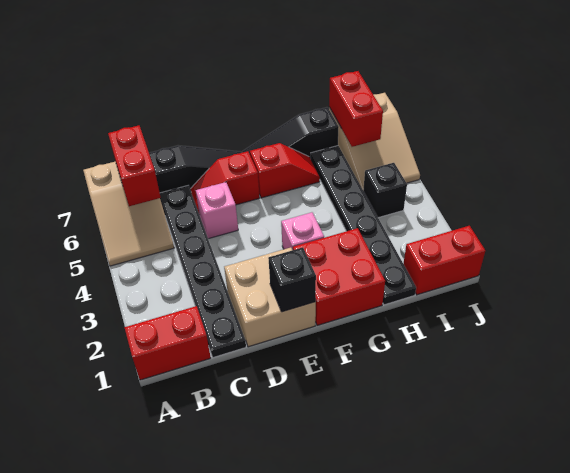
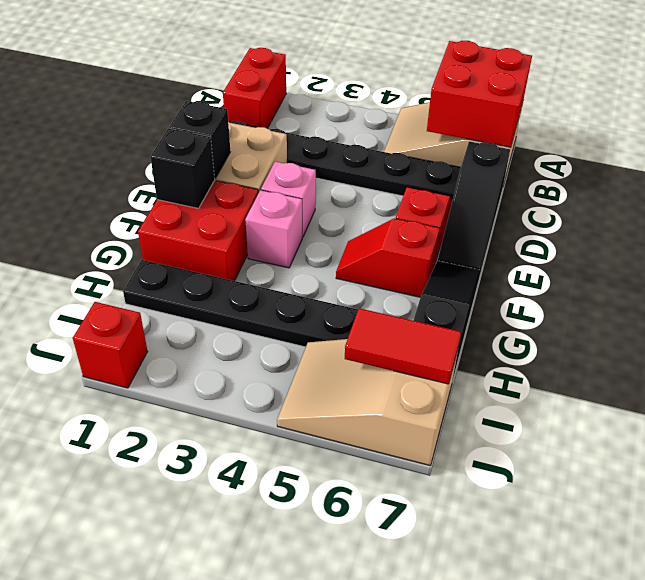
red 1x2 brick [108,125,161,206] -> red 2x2 brick [427,41,532,147]
pink 1x1 brick [196,182,238,239] -> pink 1x1 brick moved to [261,162,316,237]
red 1x2 slope [250,143,320,198] -> red 1x2 slope turned to [336,218,440,297]
red 1x2 brick [404,226,485,295] -> red 1x1 brick [73,302,148,388]
black 1x1 brick [363,163,407,218] -> black 1x1 brick moved to [150,129,215,208]
red 1x2 brick [329,71,383,147] -> red 1x2 tile [345,308,461,384]

